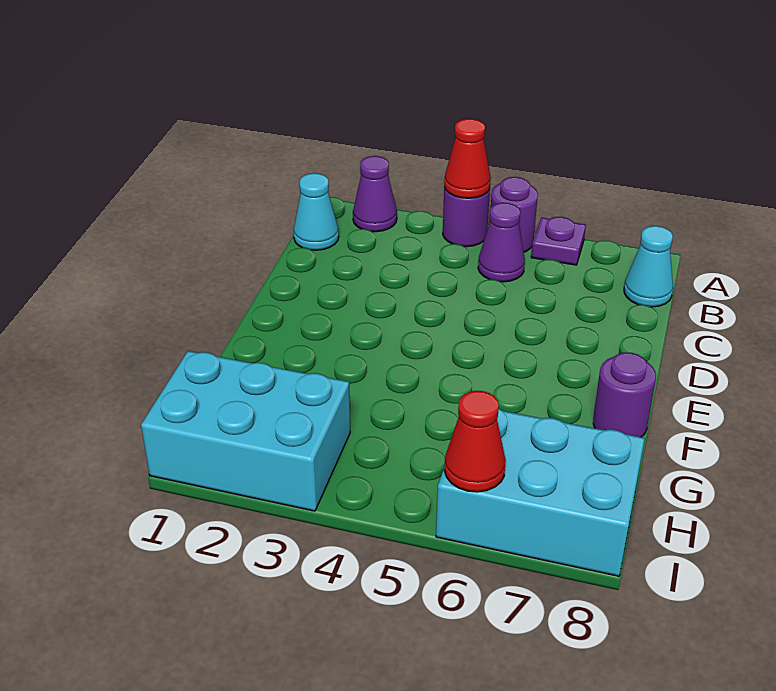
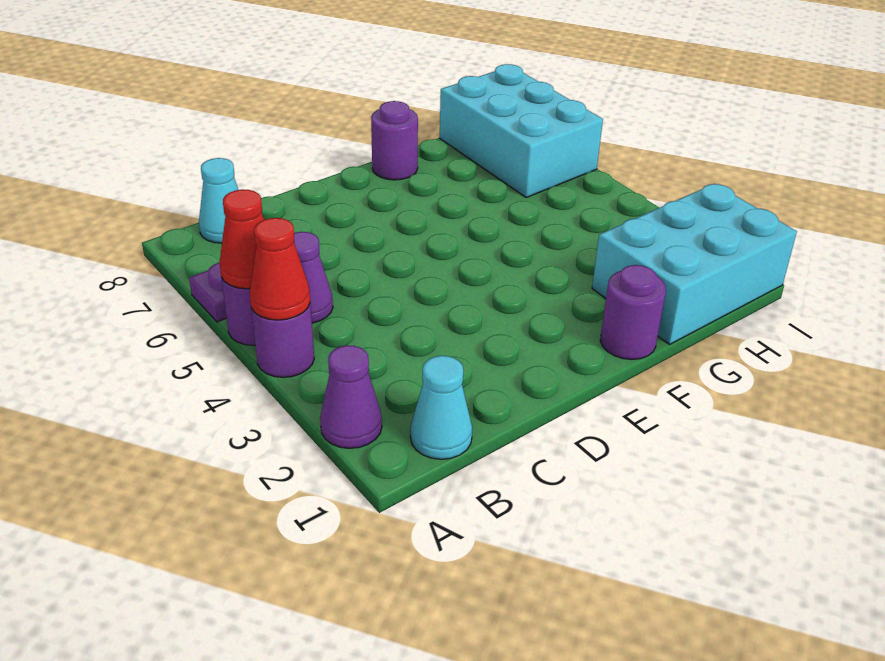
none -> purple 1x1 round brick [600,265,666,360]
cyan 2x3 brick [141,351,350,511] -> cyan 2x3 brick turned to [592,184,797,344]
red 1x1 cone [444,391,506,492] -> red 1x1 cone moved to [220,189,264,289]

